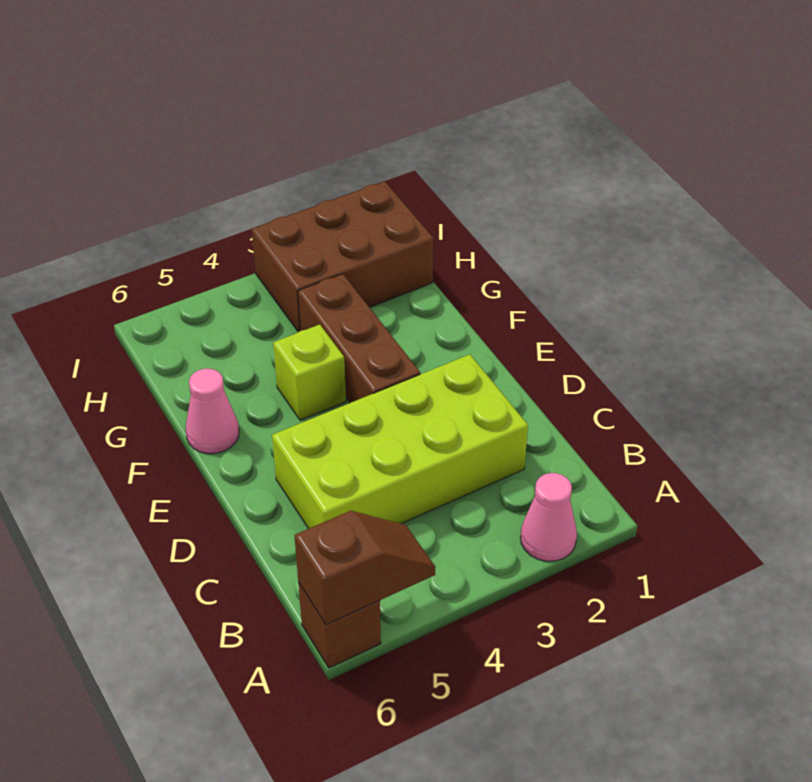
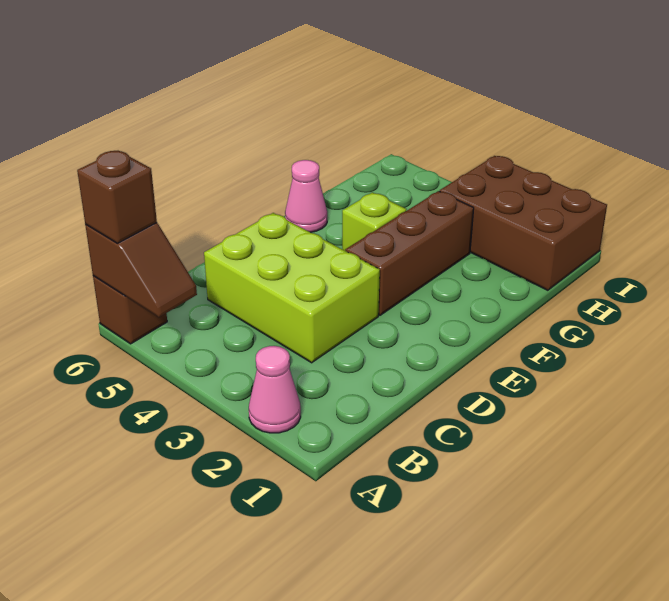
none -> brown 1x1 brick [77,151,157,243]
lime 2x4 brick [272,354,528,529] -> lime 2x3 brick [204,213,380,363]

